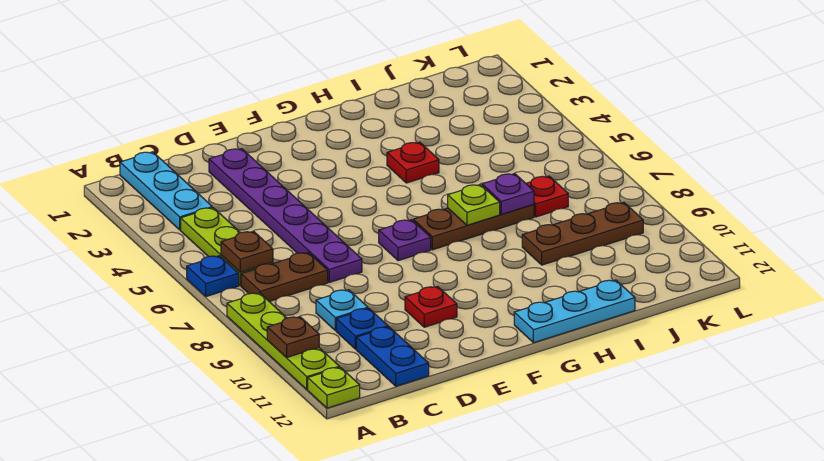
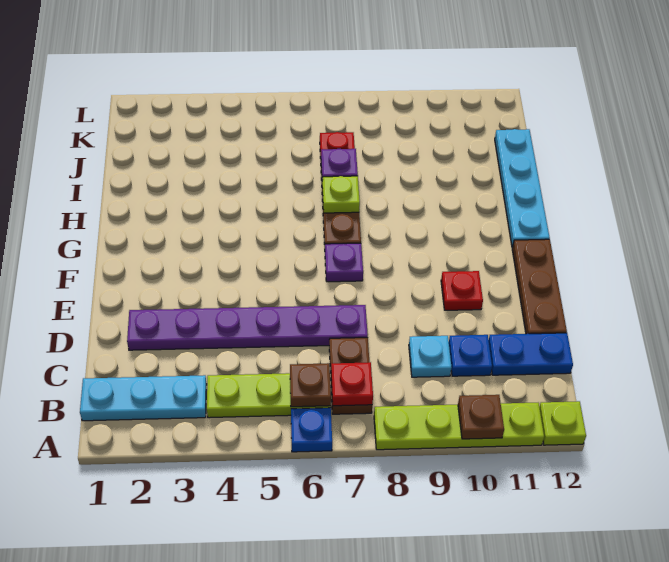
cyan 1x3 plate [514,280,635,343] -> cyan 1x4 plate [495,129,550,248]
red 1x1 plate [387,142,439,183] -> red 1x1 plate moved to [331,362,373,406]
brown 1x3 plate [522,202,643,265] -> brown 1x3 plate moved to [512,239,567,334]

